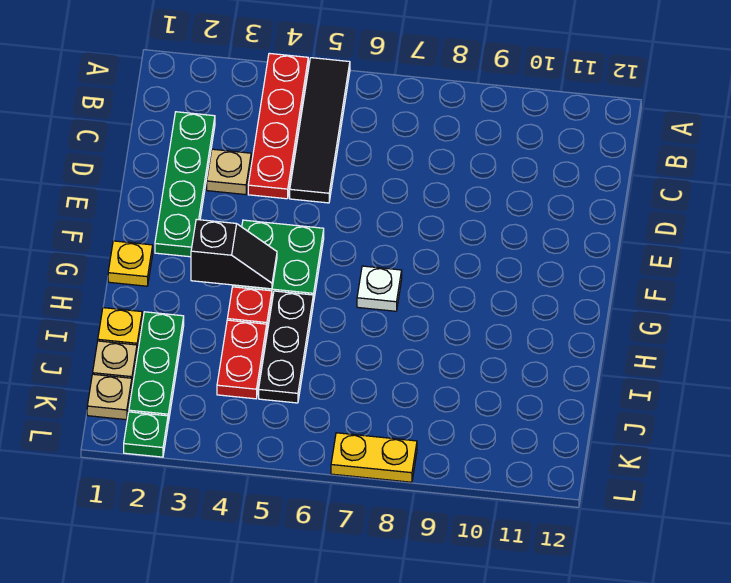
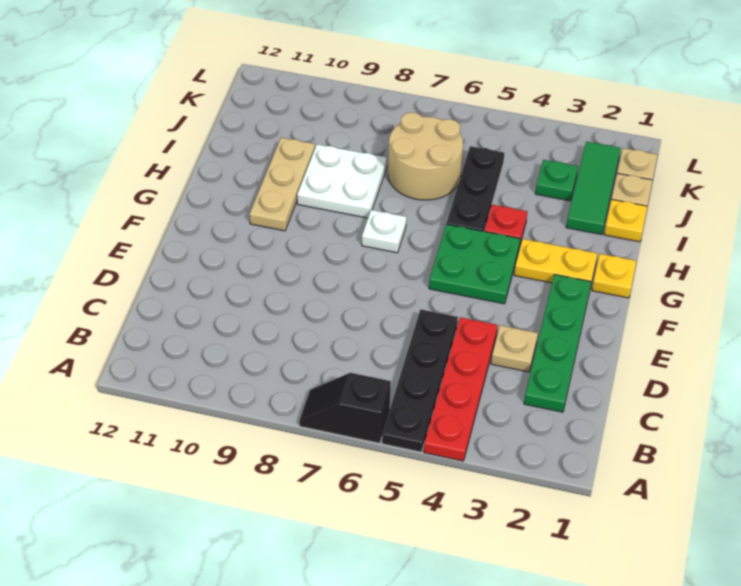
black 1x4 tile [290,58,350,203] -> black 1x4 plate [382,309,458,452]
black 1x2 slope [191,219,277,289] -> black 1x2 slope moved to [299,373,391,443]
none -> tan 1x3 plate [250,138,315,231]
none -> white 2x2 plate [297,144,387,218]
green 1x3 plate [129,312,184,423] -> green 1x3 tile [566,141,621,235]
red 1x2 plate [217,320,267,399] -> none
none -> tan 2x2 round brick [388,113,463,200]
green 1x1 plate [124,412,168,457] -> green 1x1 plate moved to [535,160,578,201]
yellow 1x2 plate [331,433,417,482] -> yellow 1x2 plate moved to [514,239,598,283]

